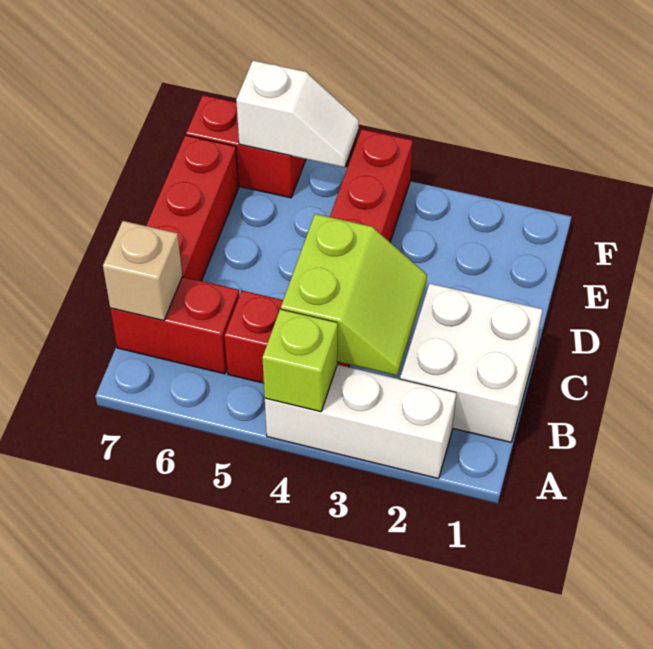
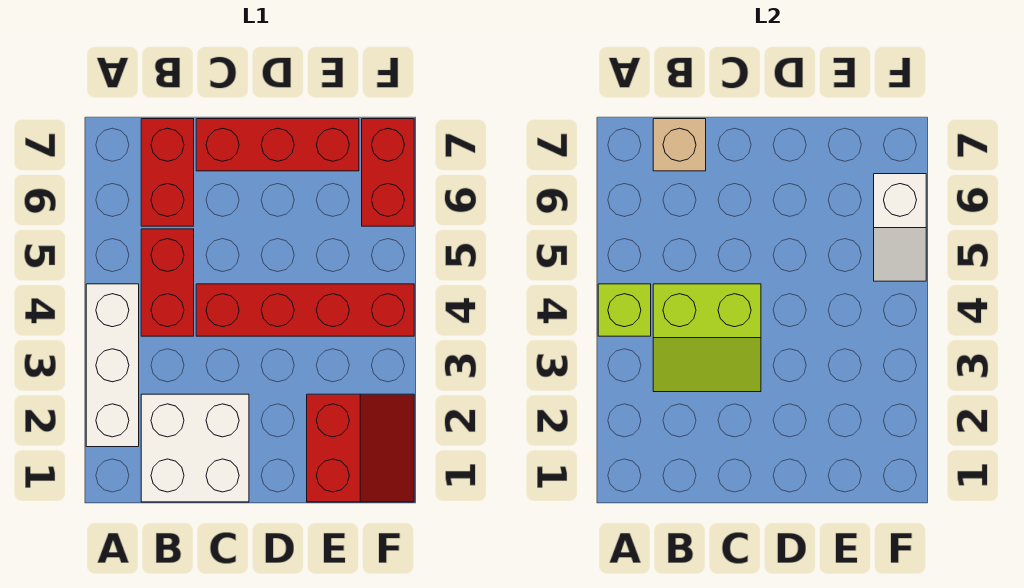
none -> red 2x2 slope [307,394,414,502]

